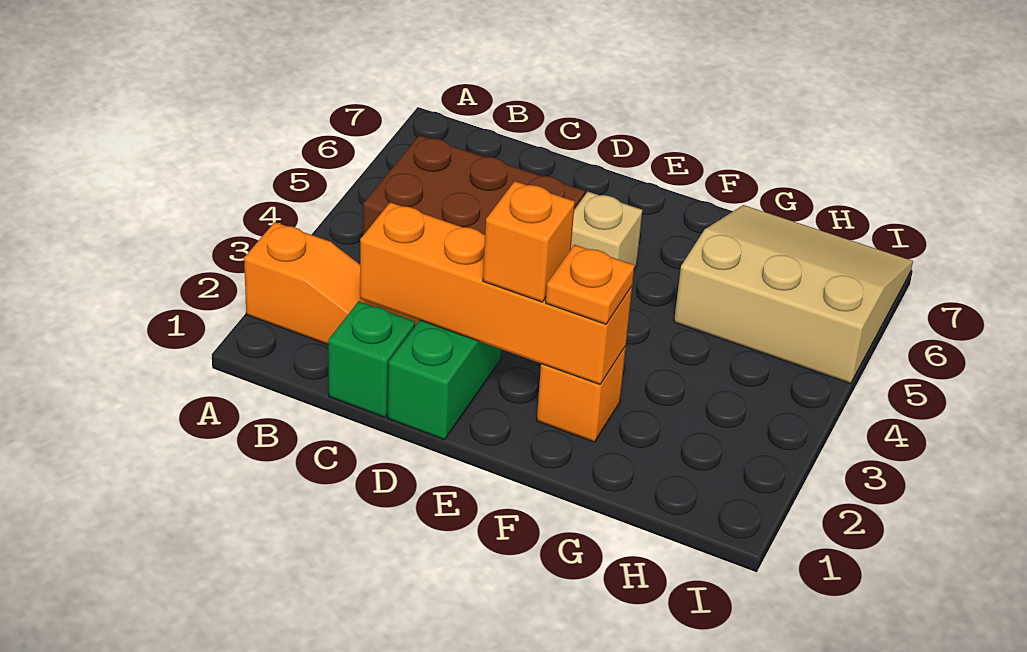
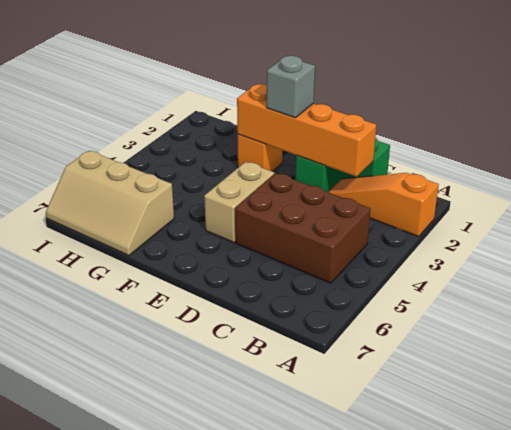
orange 1x1 brick [483,181,575,302] -> grey 1x1 brick [267,56,315,118]
tan 1x1 brick [571,192,642,269] -> tan 1x2 brick [204,162,274,242]
orange 1x1 plate [546,245,634,324] -> none
tan 3x3 slope [674,205,913,384] -> tan 2x3 slope [46,151,174,255]

